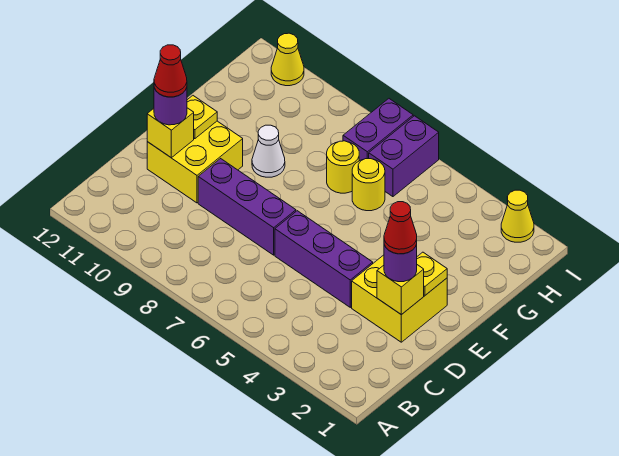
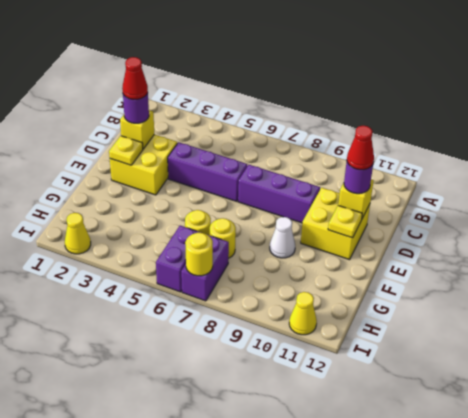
none -> yellow 1x1 round brick [185,233,213,276]

